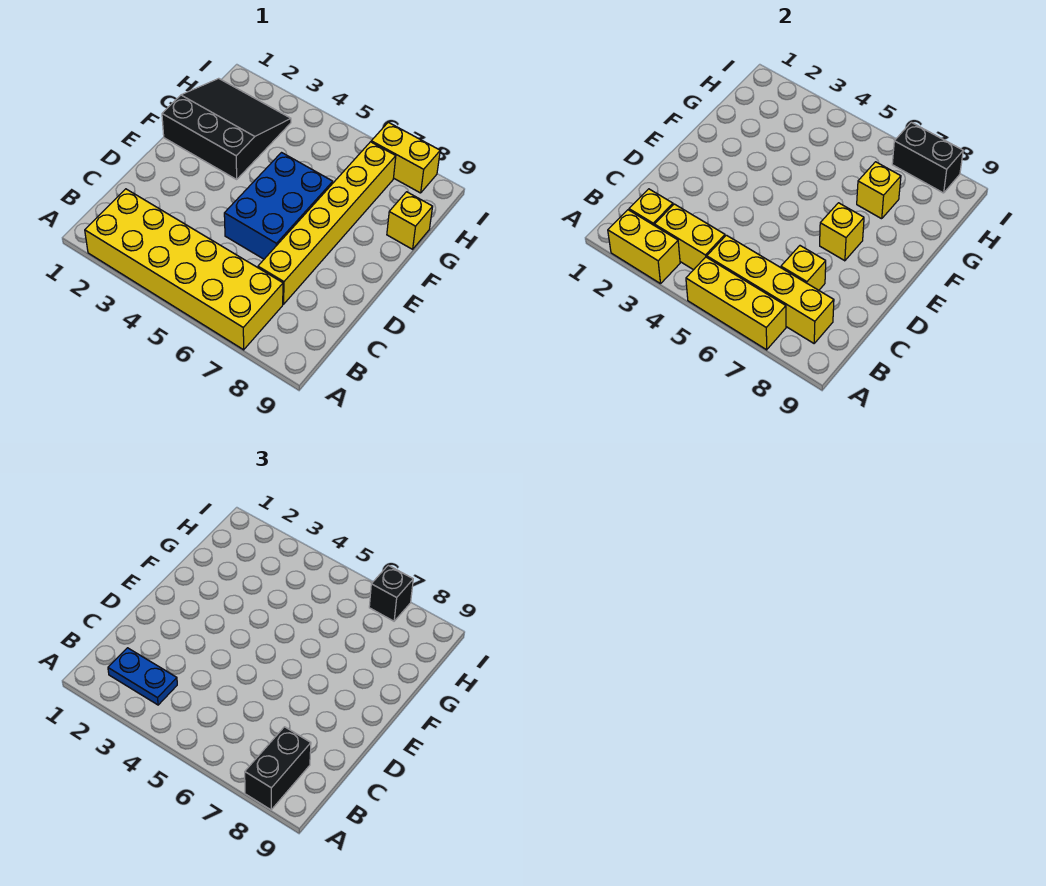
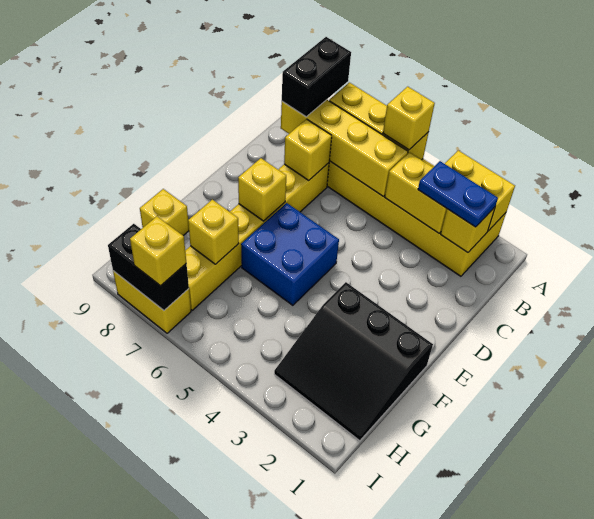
none -> yellow 1x1 brick [383,86,435,150]
blue 2x3 brick [224,153,333,259] -> blue 2x2 brick [241,203,339,305]
black 1x1 brick [369,565,413,621] -> yellow 1x1 brick [130,216,186,286]

